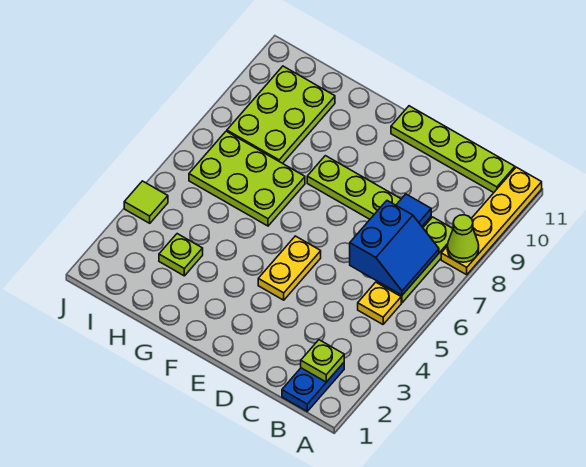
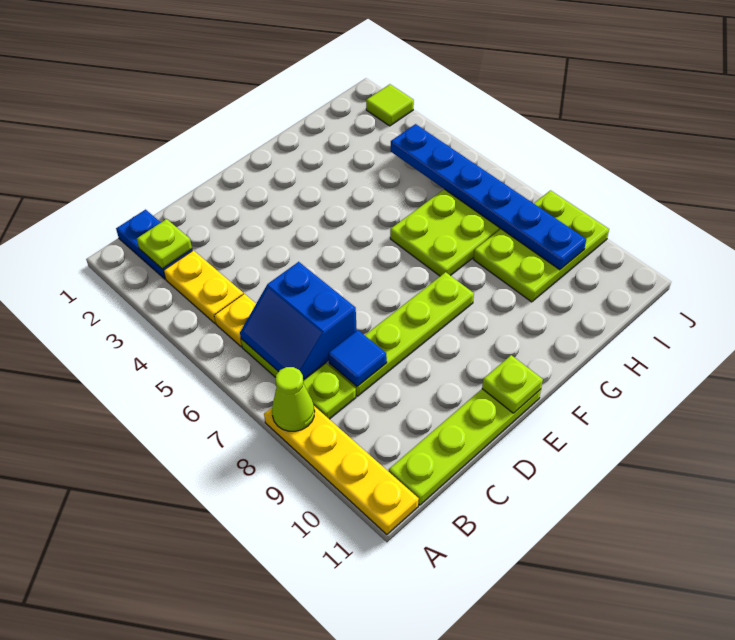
yellow 1x2 plate [258,236,321,300] -> yellow 1x2 plate moved to [164,250,243,323]
lime 1x1 plate [159,234,203,276] -> lime 1x1 plate moved to [482,355,543,413]
lime 2x3 plate [227,66,335,163] -> lime 2x3 plate turned to [473,190,609,302]
none -> blue 1x6 plate [391,124,586,270]
lime 1x1 tile [124,181,168,223] -> lime 1x1 tile moved to [366,84,414,126]

